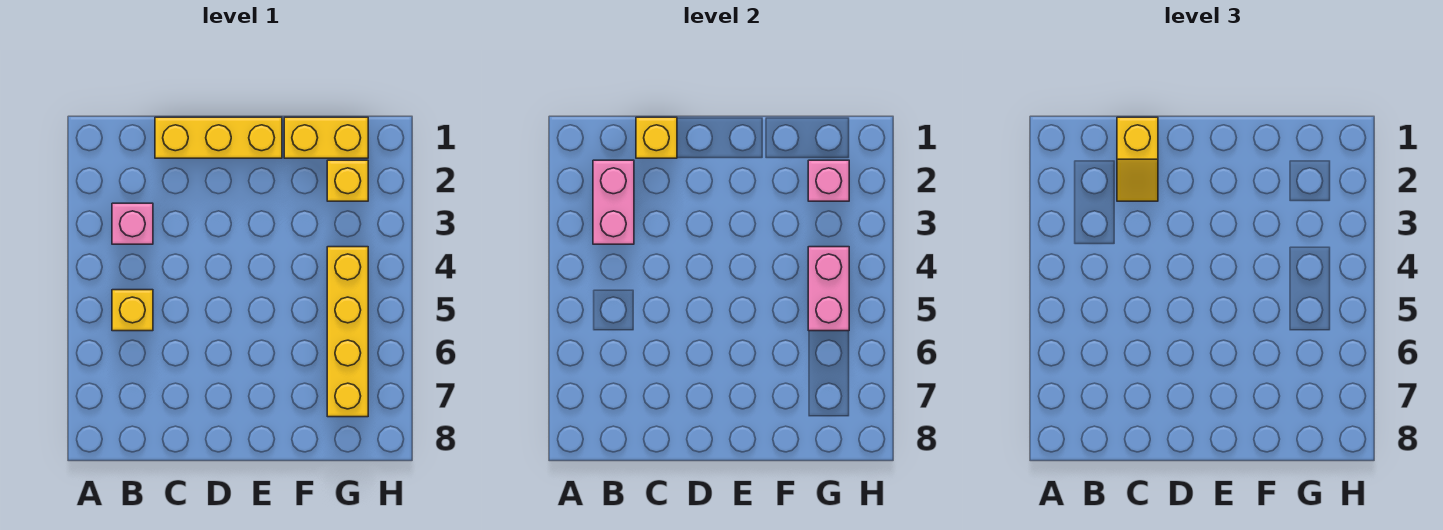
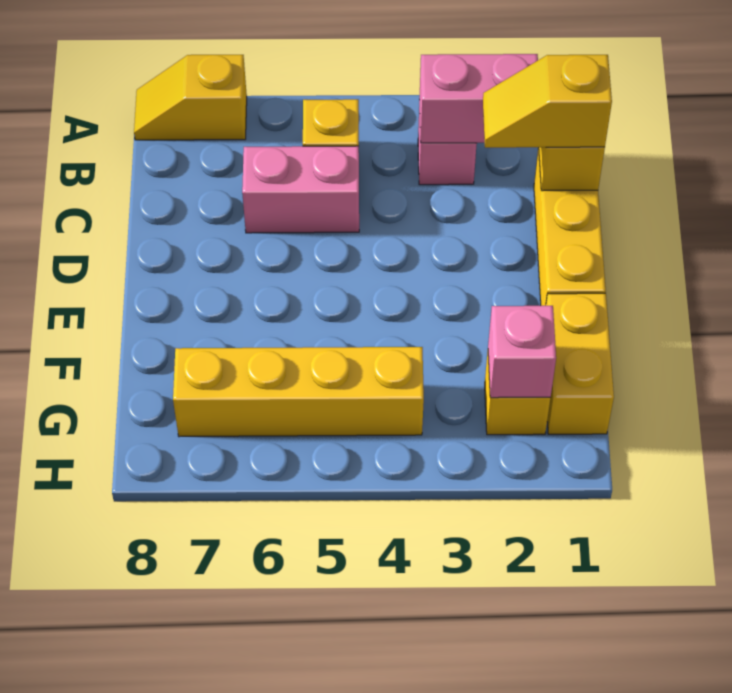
none -> yellow 1x2 slope [134,55,247,140]
pink 1x2 brick [808,247,849,331] -> pink 1x2 brick moved to [242,146,359,233]

